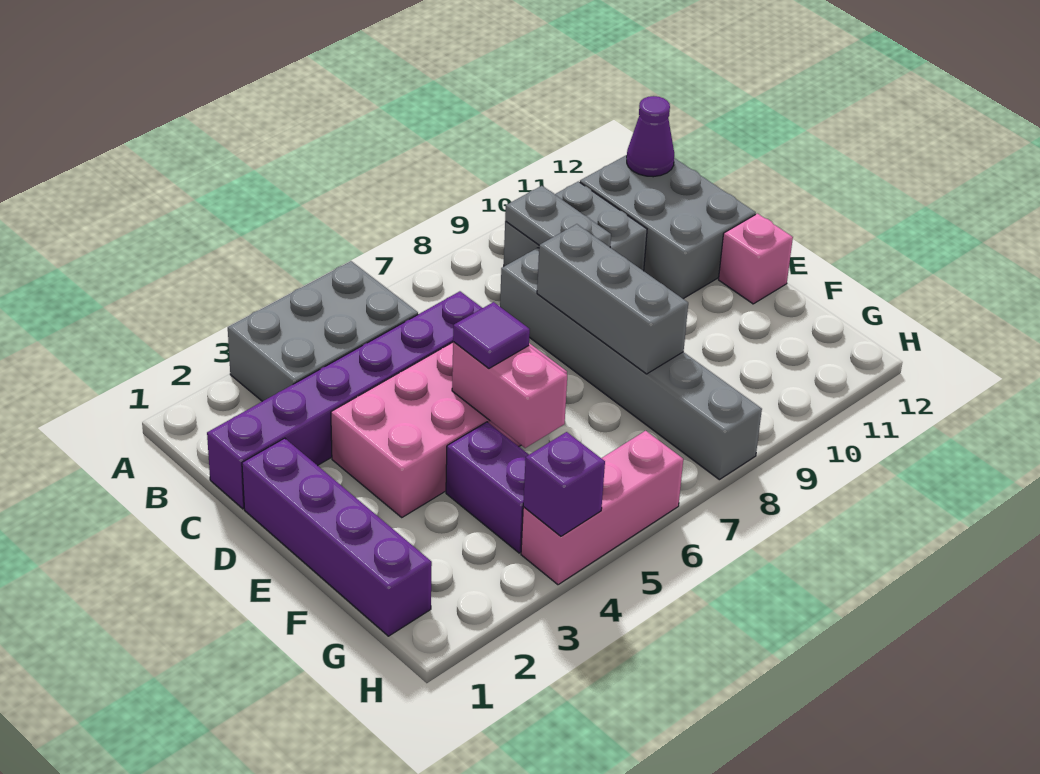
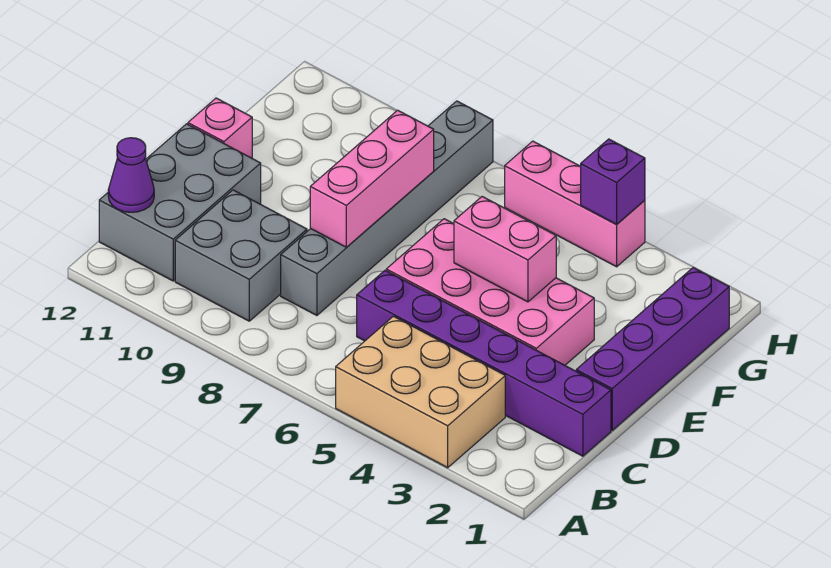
grey 2x3 brick [228,261,418,401] -> tan 2x3 brick [336,316,505,468]
grey 1x2 plate [505,186,611,247] -> none
grey 1x3 brick [537,224,688,374] -> pink 1x3 brick [310,110,434,247]
pink 1x2 brick [452,342,567,448] -> pink 1x2 brick turned to [454,197,556,302]
purple 1x1 tile [453,302,530,368] -> none
purple 1x2 brick [446,422,529,553] -> none

